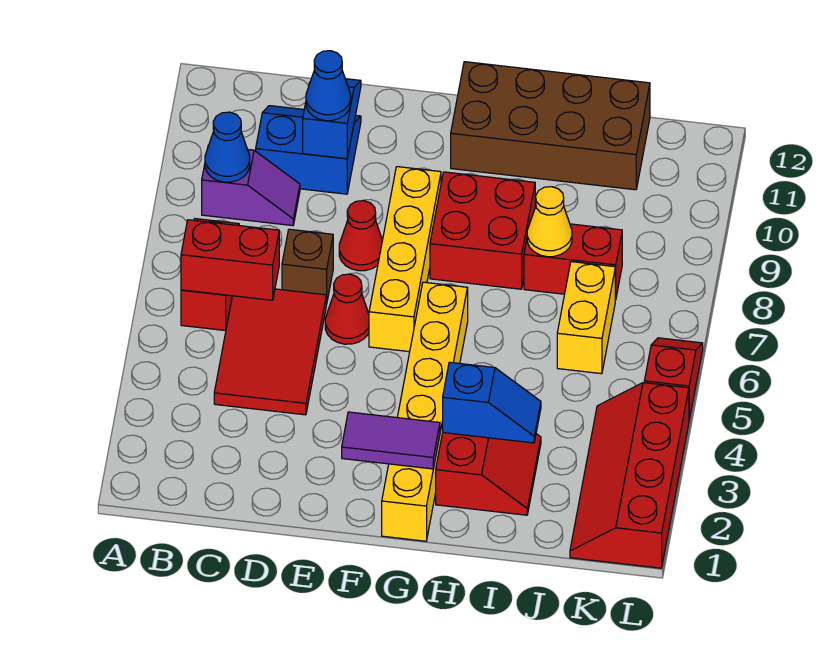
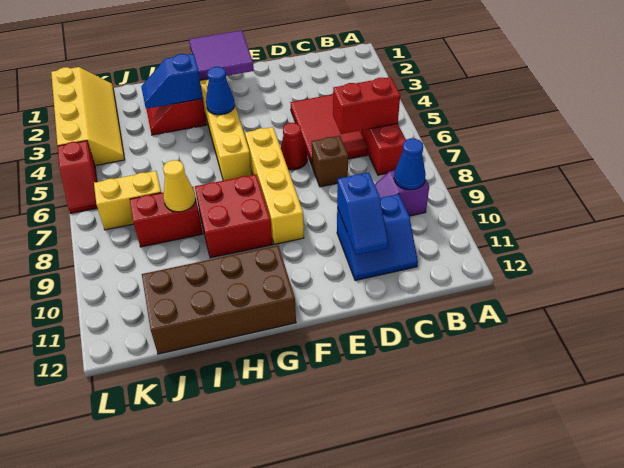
blue 1x1 cone [306,51,351,121] -> blue 1x1 cone moved to [206,67,235,115]
red 1x1 cone [339,201,383,271] -> none
purple 1x2 tile [342,412,440,469] -> purple 2x2 tile [189,30,254,80]
yellow 1x2 brick [557,262,615,374] -> yellow 1x2 brick turned to [94,171,161,230]
red 2x4 slope [570,383,689,568] -> yellow 2x4 slope [51,67,125,166]

